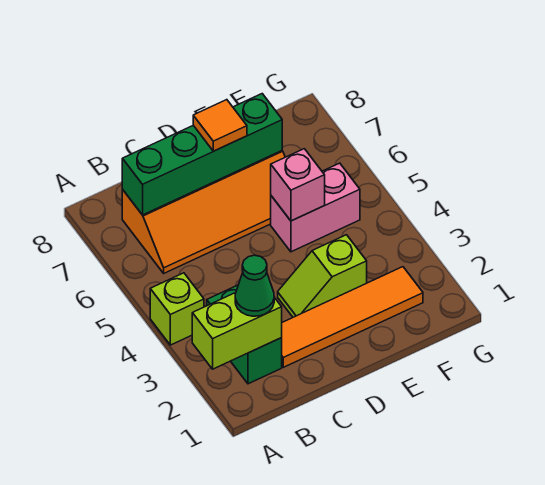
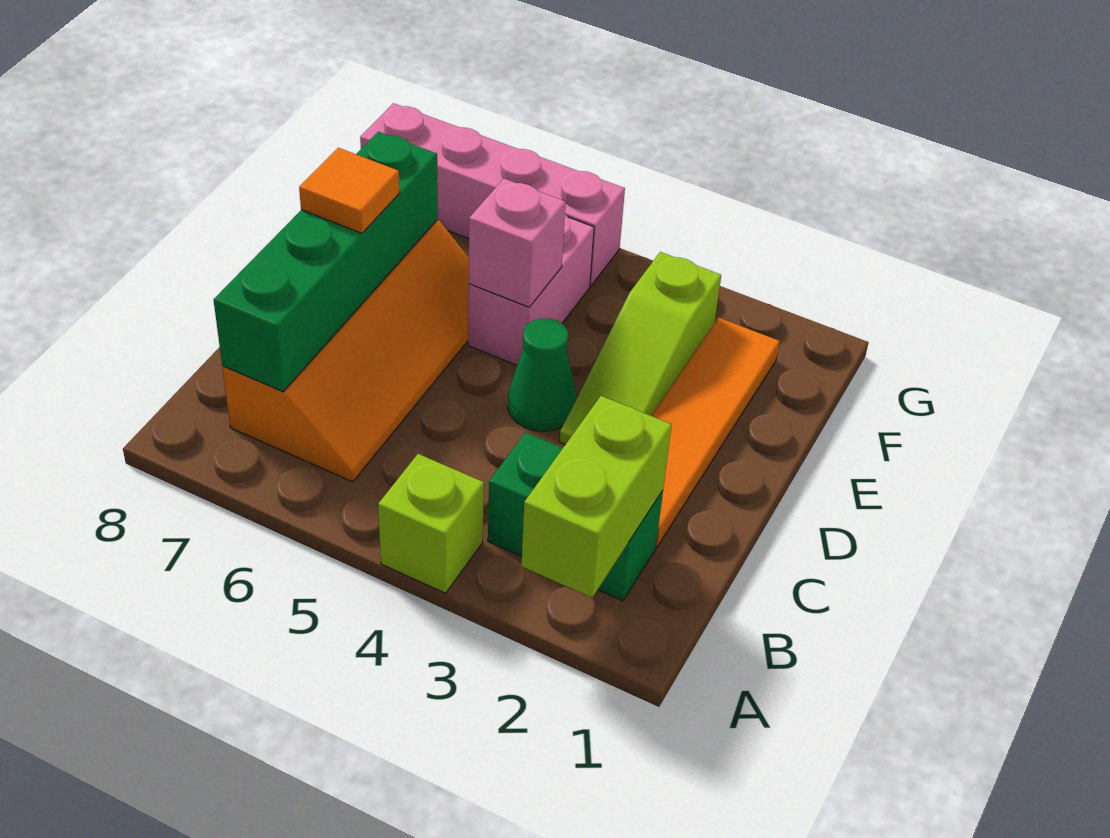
green 1x1 cone [235,255,274,316] -> green 1x1 cone moved to [508,318,577,431]
lime 1x2 slope [278,235,367,317] -> lime 1x3 slope [560,252,721,445]
none -> pink 1x4 brick [360,103,625,286]

